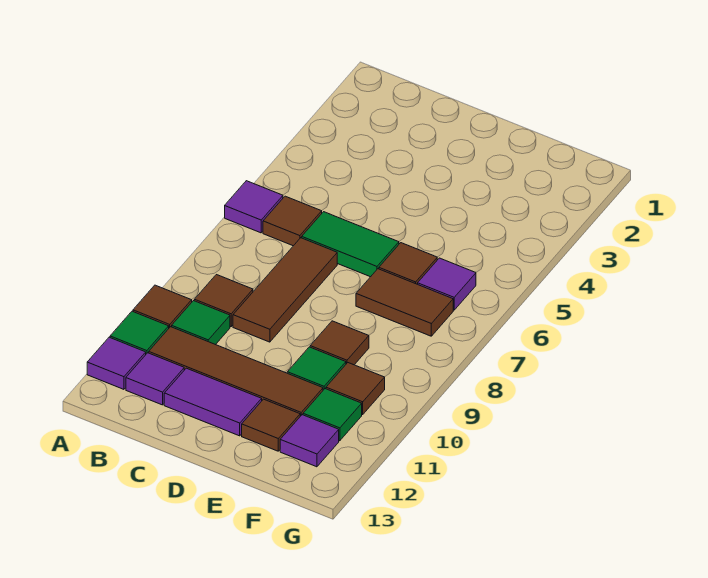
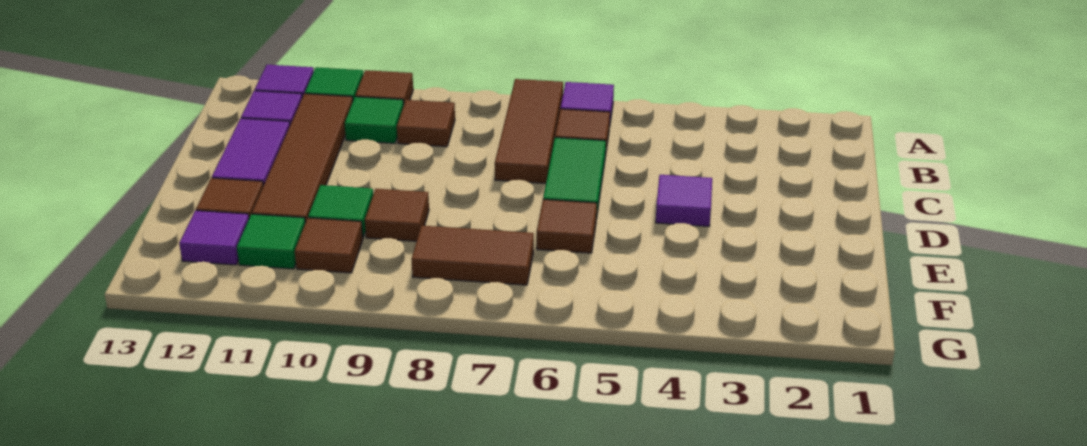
brown 1x3 tile [233,238,337,342] -> brown 1x3 tile turned to [495,79,563,183]
brown 1x2 tile [356,269,453,336] -> brown 1x2 tile turned to [411,226,534,285]
purple 1x1 tile [418,258,476,310] -> purple 1x1 tile moved to [656,175,712,226]

